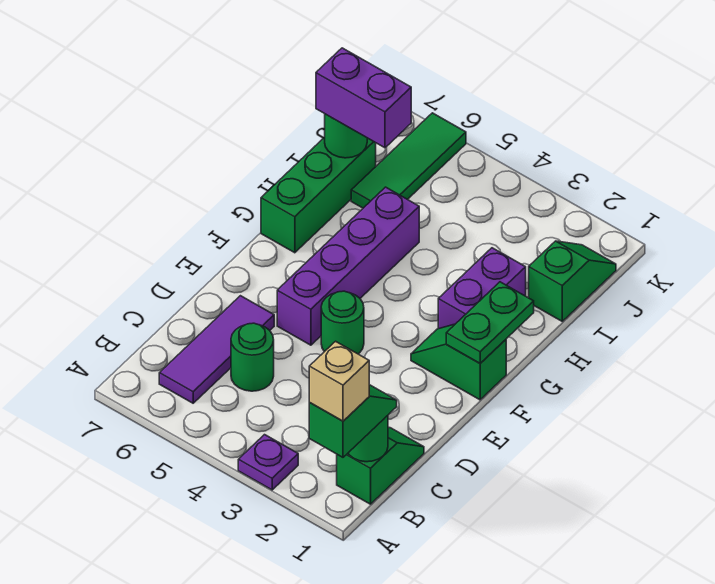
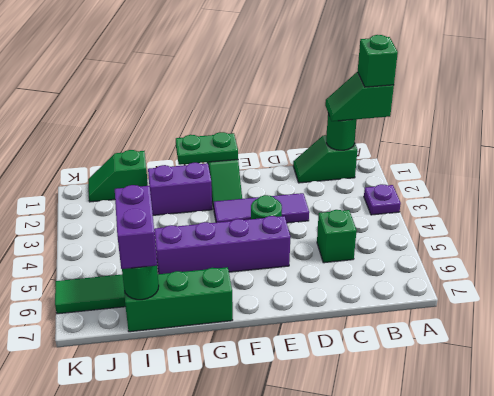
tan 1x1 brick [309,341,369,421] -> green 1x1 brick [358,35,398,87]
purple 1x3 tile [159,296,274,403] -> purple 1x3 tile moved to [214,193,309,223]
green 1x1 round brick [231,323,274,391] -> green 1x1 brick [317,210,357,263]

